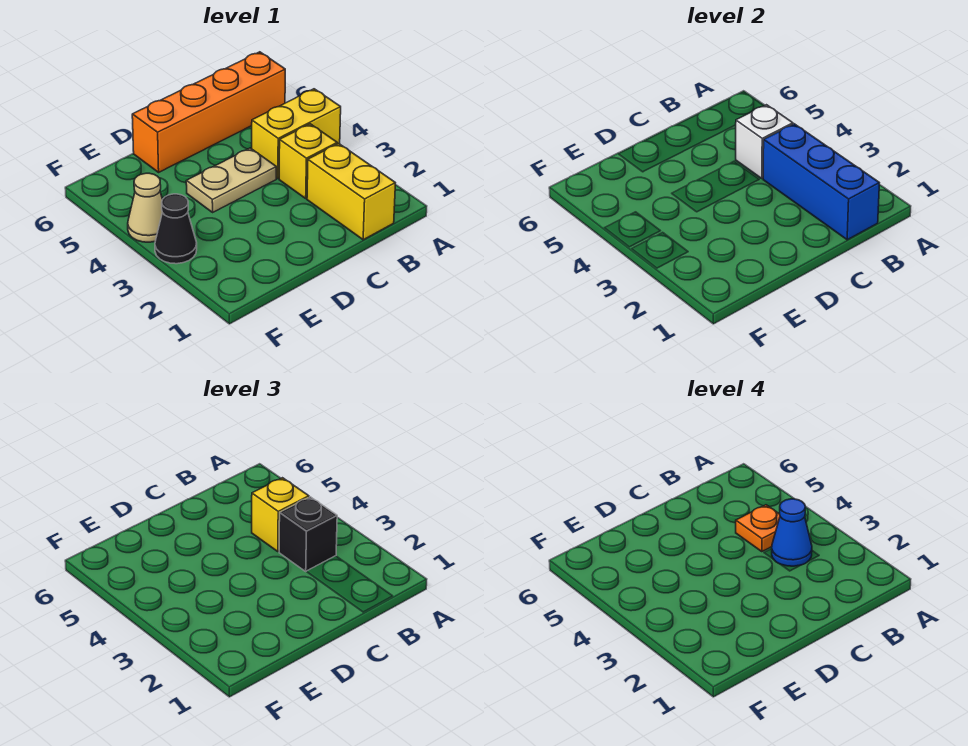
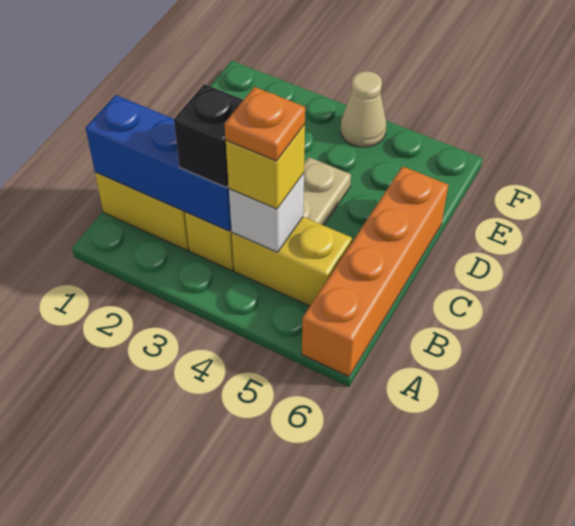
yellow 1x2 brick [252,89,341,179] -> yellow 1x2 brick turned to [232,217,352,306]
blue 1x1 cone [772,499,812,566] -> none
black 1x1 cone [155,194,197,264] -> none

